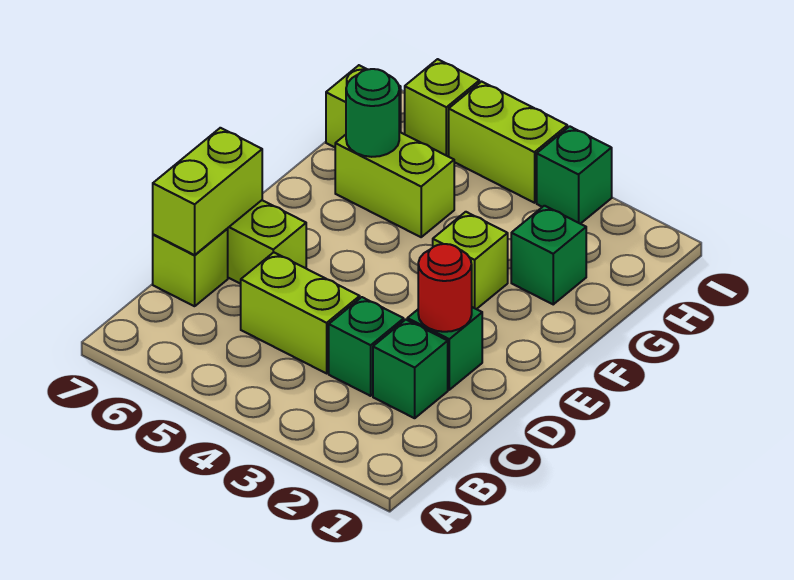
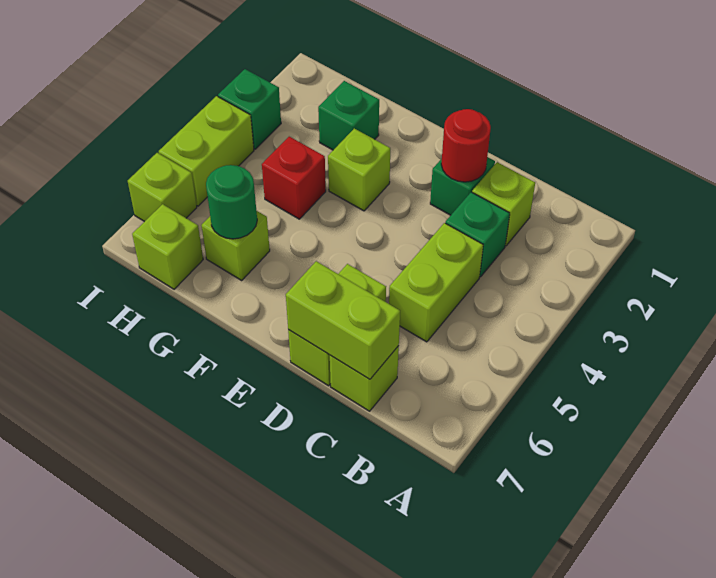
green 1x1 brick [373,320,448,418] -> lime 1x1 brick [472,162,535,246]
none -> red 1x1 brick [262,137,326,219]
lime 1x2 brick [335,132,454,237] -> lime 1x1 brick [201,211,270,280]

